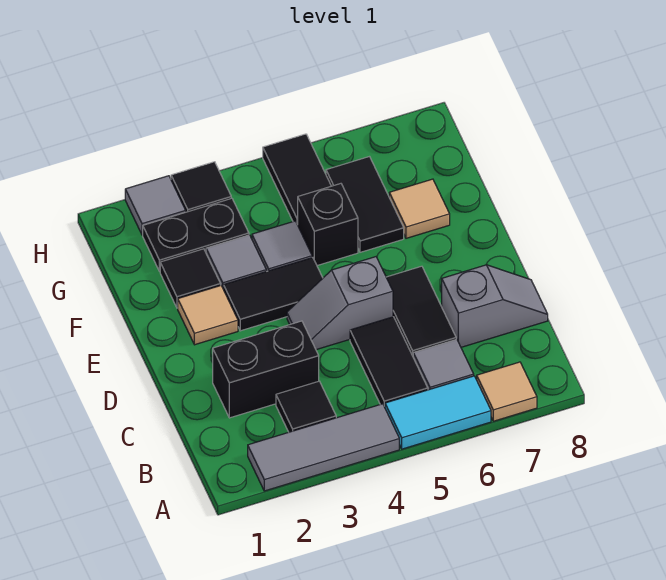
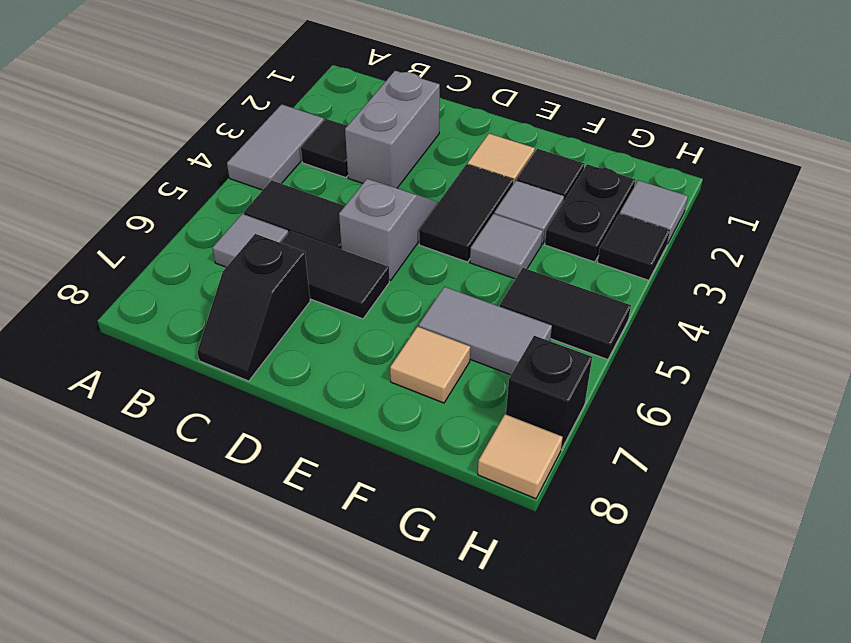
grey 1x3 tile [248,404,399,491] -> grey 1x2 tile [227,104,324,190]
cyan 1x2 tile [385,376,491,449] -> none
tan 1x1 tile [477,362,537,421] -> tan 1x1 tile moved to [478,414,563,499]
black 1x2 brick [213,321,319,418] -> grey 1x2 brick [345,71,440,188]
grey 1x2 slope [442,265,548,347] -> black 1x2 slope [197,234,310,381]
black 1x1 brick [298,184,358,266] -> black 1x1 brick moved to [506,336,592,449]
black 1x2 tile [326,157,404,252] -> grey 1x2 tile [419,287,552,375]

